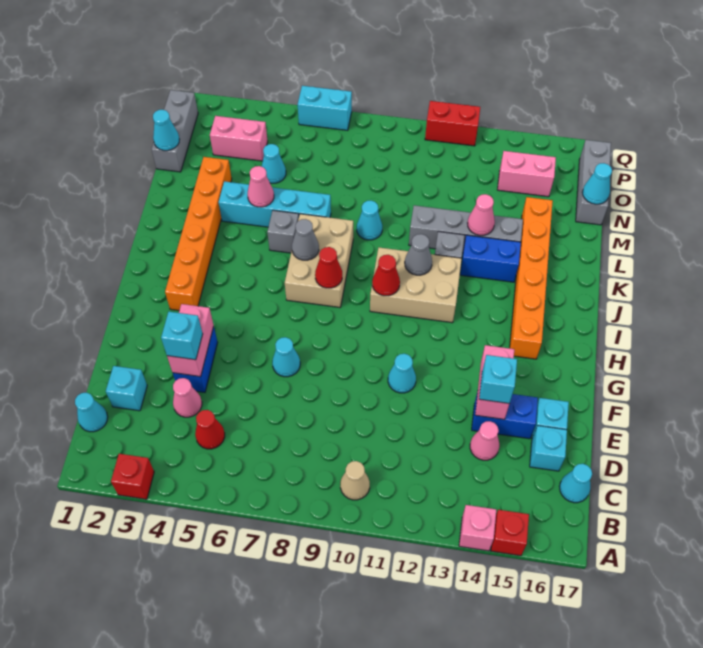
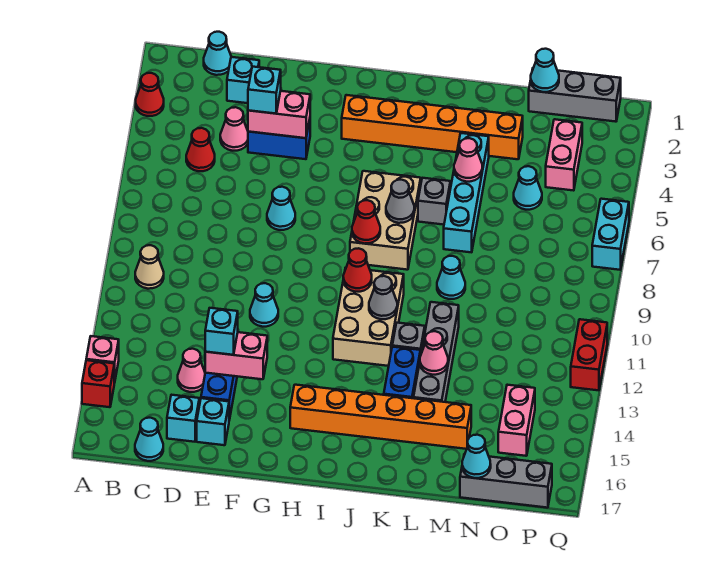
red 1x1 brick [111,454,154,499] -> red 1x1 cone [136,73,164,116]
tan 2x3 brick [285,214,353,307] -> tan 2x3 brick turned to [350,171,421,270]

